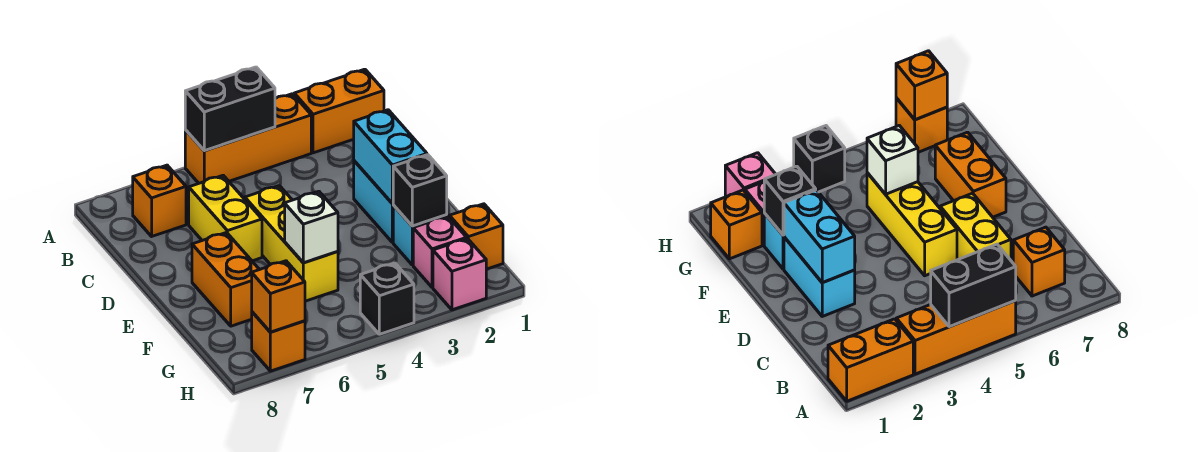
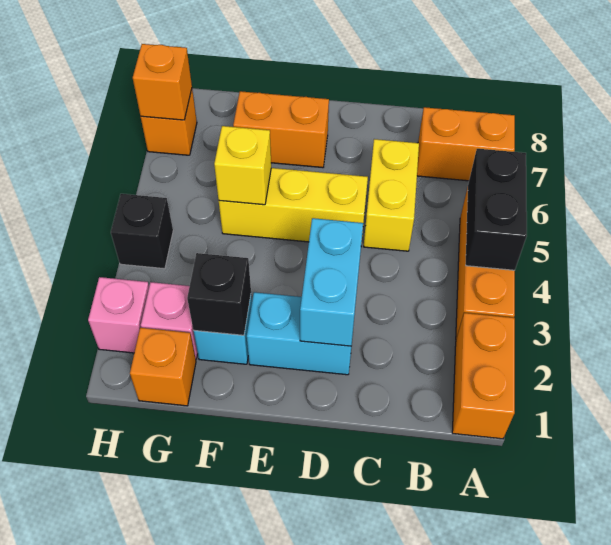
orange 1x1 brick [133,165,186,236] -> orange 1x2 brick [417,107,515,181]
yellow 1x2 brick [189,176,262,261] -> yellow 1x2 brick turned to [364,139,419,251]
cyan 1x2 brick [354,110,427,204] -> cyan 1x2 brick turned to [300,218,363,346]
white 1x1 brick [285,191,338,263] -> yellow 1x1 brick [214,126,271,205]

